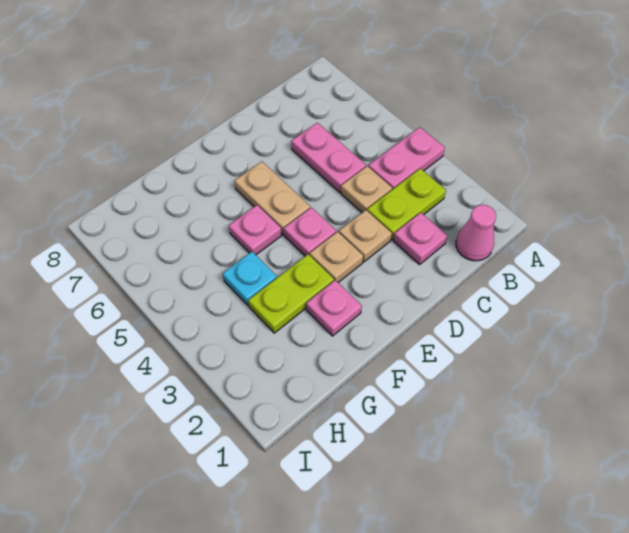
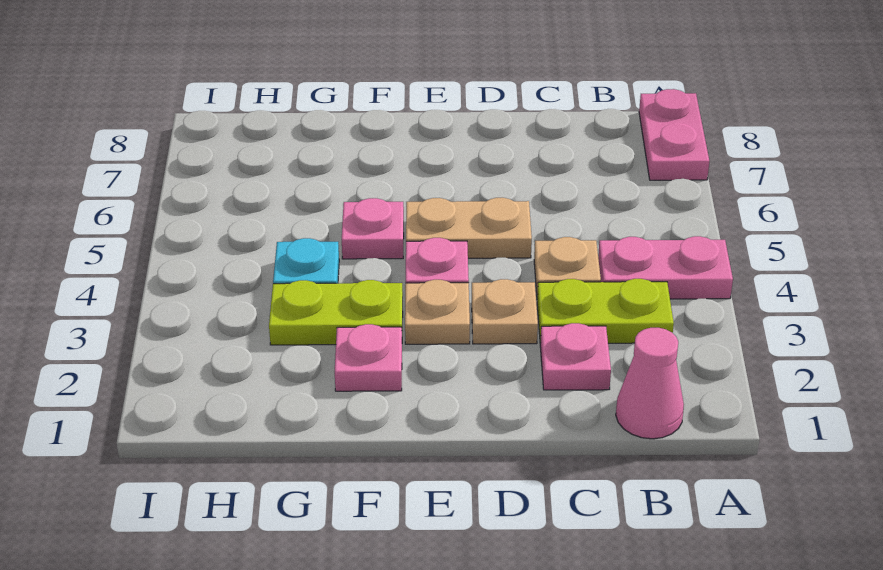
pink 1x2 plate [291,123,366,192] -> pink 1x2 plate moved to [639,89,709,180]
tan 1x2 plate [234,161,310,234] -> tan 1x2 plate turned to [406,198,532,258]

